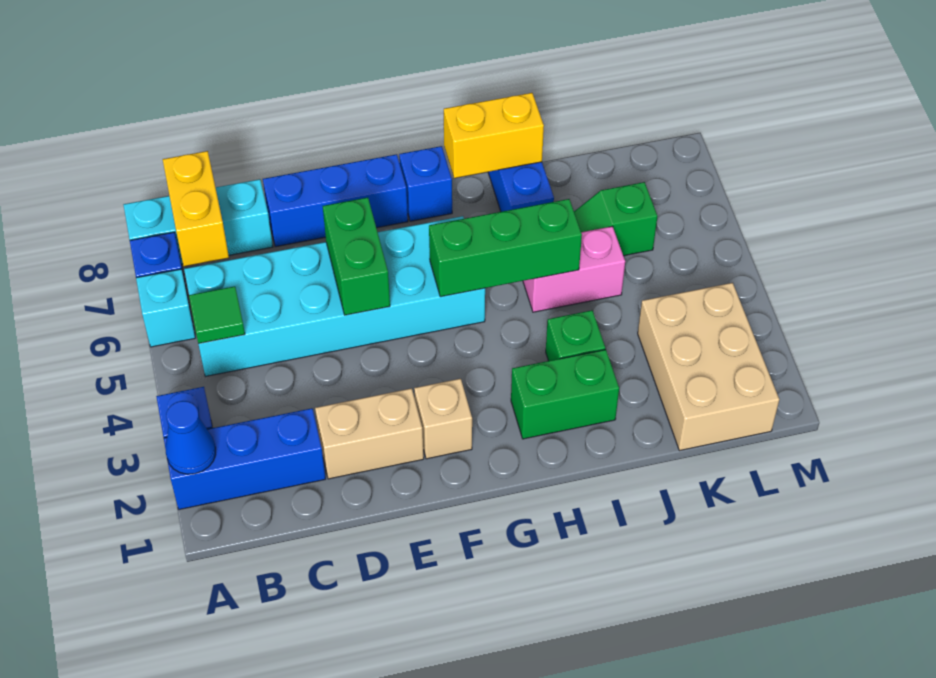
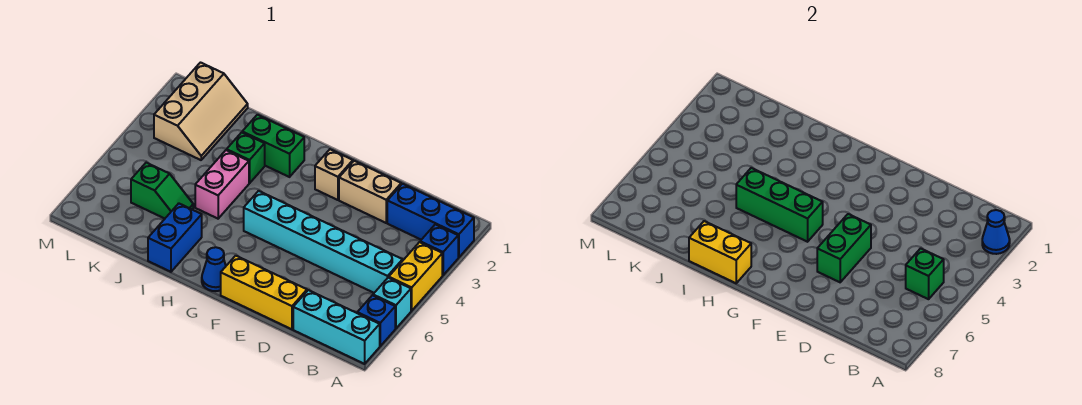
cyan 2x6 brick [184,216,485,376] -> cyan 1x6 brick [244,191,403,293]
green 1x1 tile [189,286,245,344] -> green 1x1 brick [906,248,944,299]
yellow 1x2 brick [163,151,229,266] -> yellow 1x2 brick moved to [389,242,442,311]
blue 1x3 brick [263,154,408,247] -> yellow 1x3 brick [221,256,307,329]
blue 1x1 brick [399,146,452,221] -> blue 1x1 cone [202,247,226,291]
pink 1x2 brick [523,226,625,312] -> pink 1x2 brick turned to [195,150,249,219]
tan 2x3 brick [638,283,779,451] -> tan 2x3 slope [154,63,248,160]

